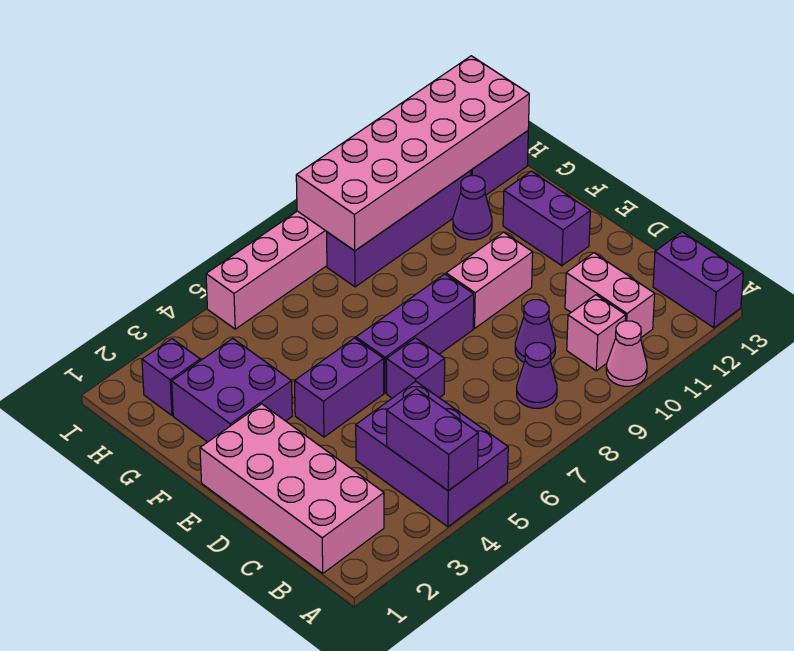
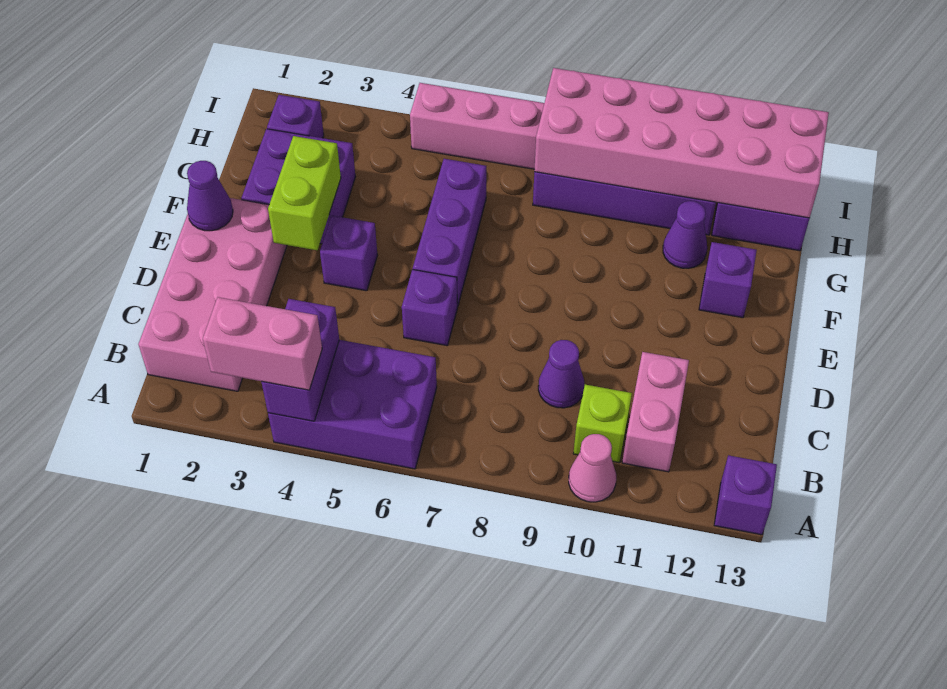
purple 2x3 brick [356,381,508,527] -> purple 2x3 brick turned to [268,340,437,469]
purple 1x2 brick [653,232,743,328] -> purple 1x1 brick [714,455,777,535]
purple 1x1 cone [517,343,557,408] -> purple 1x1 cone moved to [187,161,233,231]
pink 1x1 brick [567,295,626,371] -> lime 1x1 brick [573,385,632,463]
none -> lime 1x2 brick [268,136,341,250]
purple 1x2 brick [294,338,384,437] -> purple 1x1 brick [320,216,378,291]
purple 1x3 brick [356,274,474,393] -> purple 1x3 brick turned to [413,159,486,307]
pink 1x2 brick [446,232,533,328] -> pink 1x2 brick moved to [203,297,322,390]
purple 1x2 brick [503,171,590,266] -> purple 1x1 brick [699,242,757,318]

